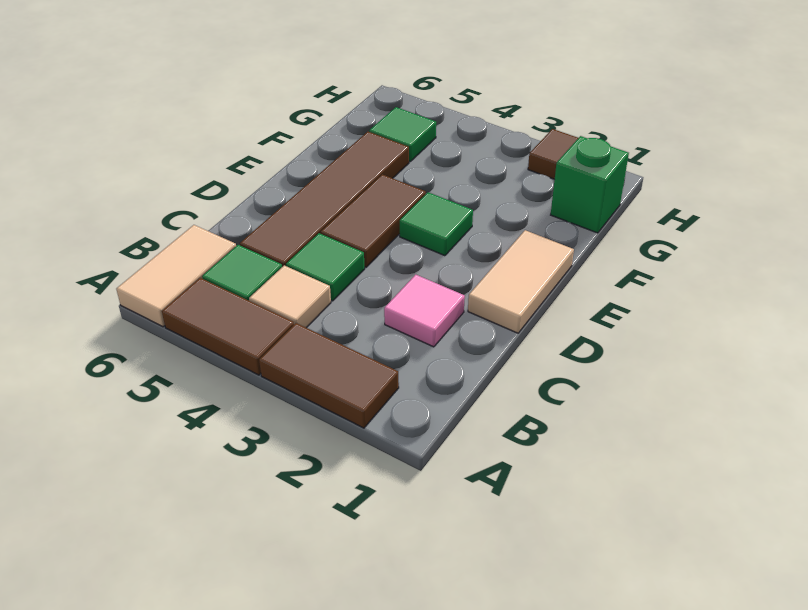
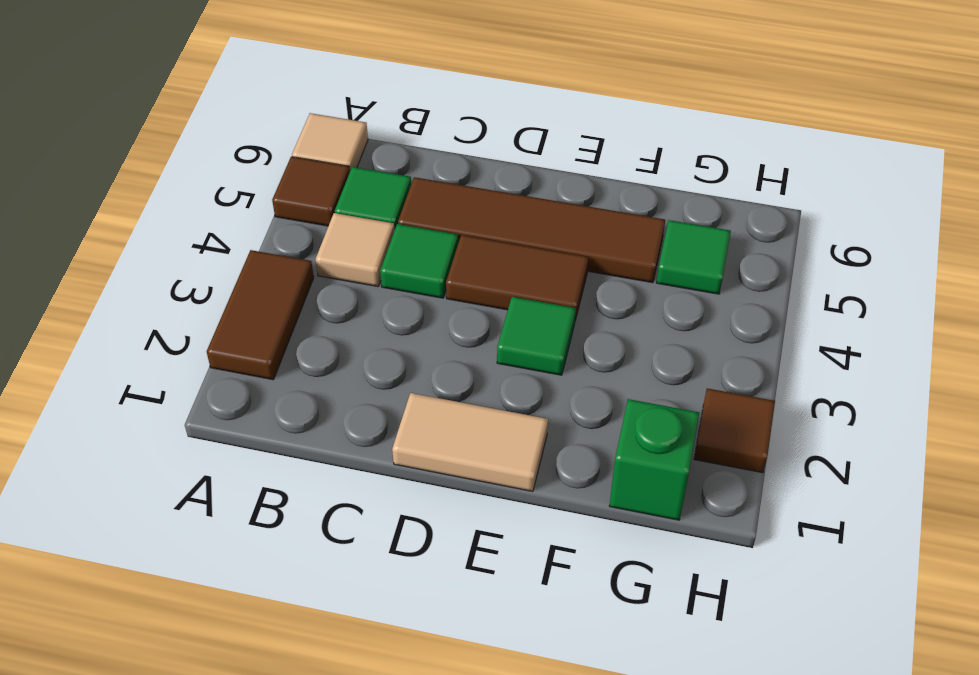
brown 1x2 tile [162,278,294,375] -> brown 1x1 tile [272,157,350,226]
tan 1x2 tile [116,225,236,327] -> tan 1x1 tile [292,113,368,171]
pink 1x1 tile [384,275,465,347] -> none

